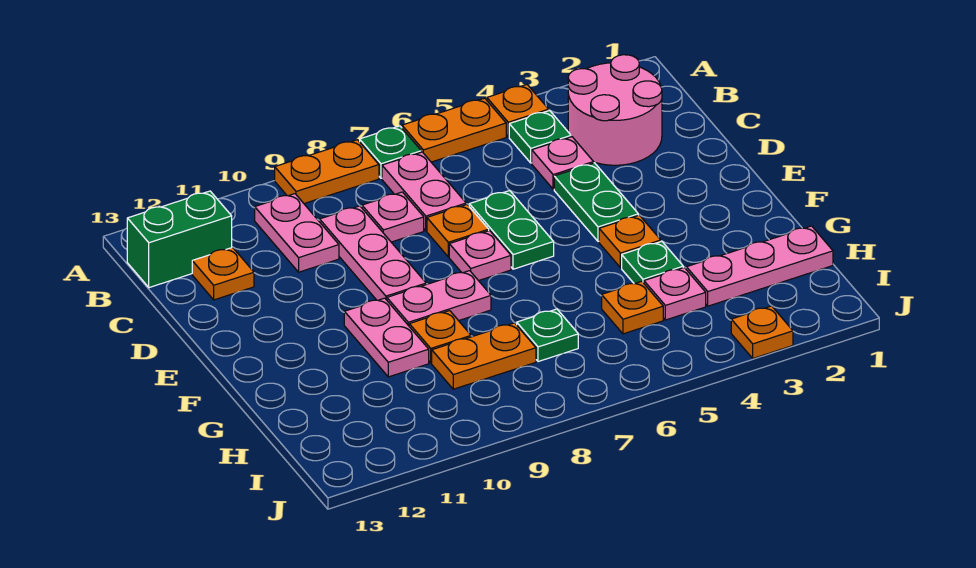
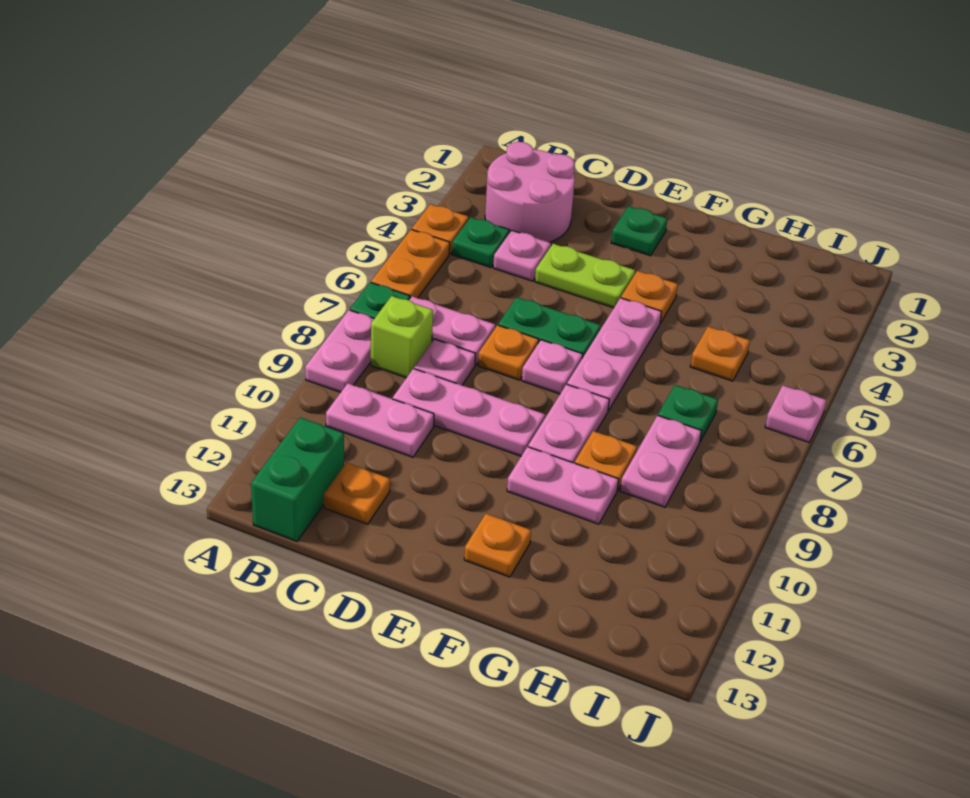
orange 1x2 plate [275,140,379,203] -> pink 1x2 plate [305,310,374,392]
none -> lime 1x1 brick [371,296,433,378]
green 1x2 plate [554,163,638,242] -> lime 1x2 plate [535,244,635,308]
green 1x1 plate [622,241,683,284] -> green 1x1 plate moved to [611,206,667,256]
pink 1x3 plate [686,226,833,306] -> pink 1x3 plate moved to [567,298,662,411]
pink 1x1 plate [644,268,706,320] -> pink 1x1 plate moved to [765,385,826,442]
orange 1x2 plate [432,323,536,389] -> pink 1x2 plate [620,415,701,507]
orange 1x1 plate [731,306,793,358] -> orange 1x1 plate moved to [464,514,531,577]

